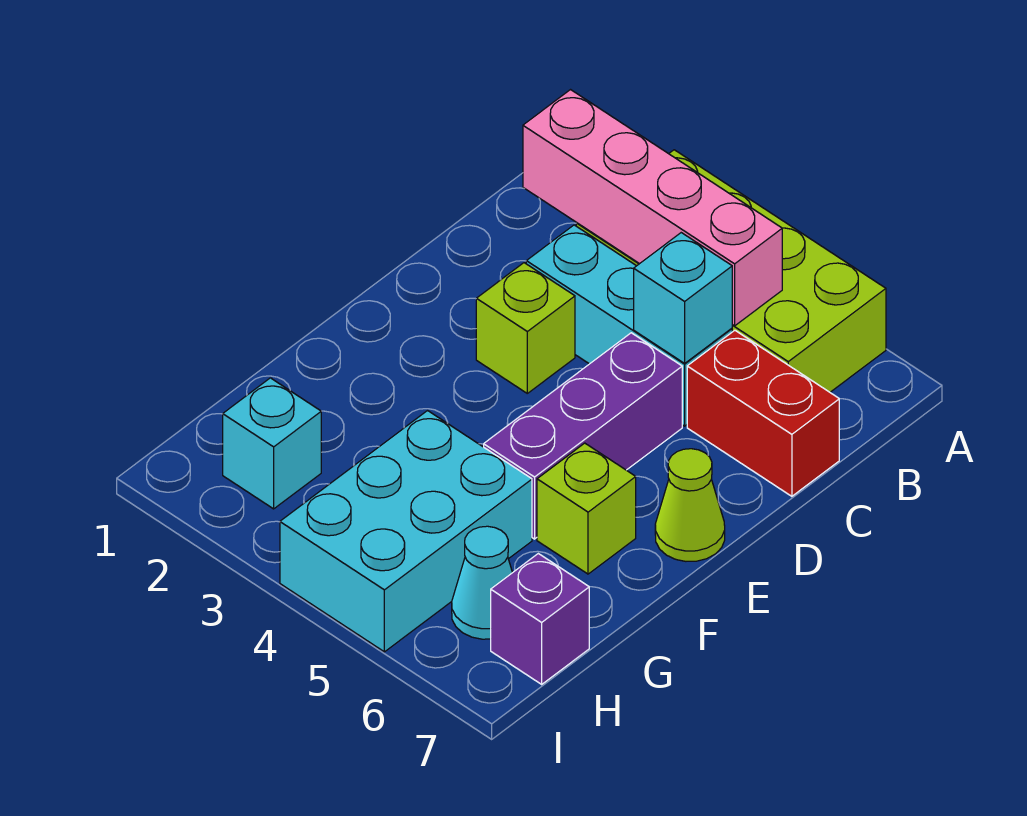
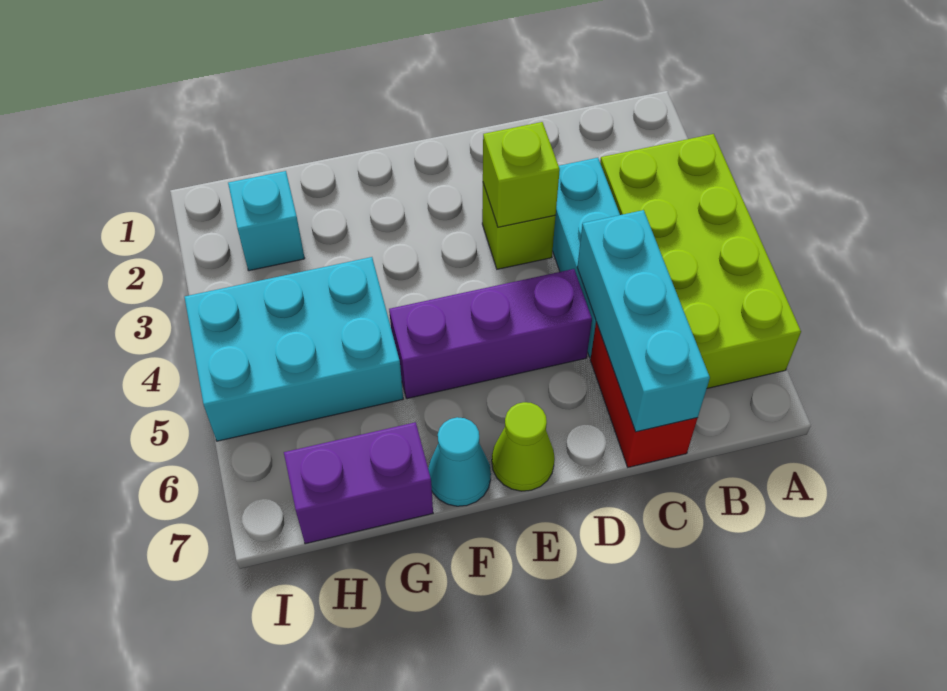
pink 1x4 brick [523,90,782,326] -> none
cyan 1x1 brick [634,233,732,363] -> cyan 1x3 brick [577,210,710,432]
lime 1x1 brick [537,443,636,574] -> lime 1x1 brick moved to [483,122,560,227]
cyan 1x1 cone [452,526,512,639] -> cyan 1x1 cone moved to [428,417,491,506]
purple 1x1 brick [491,554,589,684] -> purple 1x2 brick [284,422,433,544]

